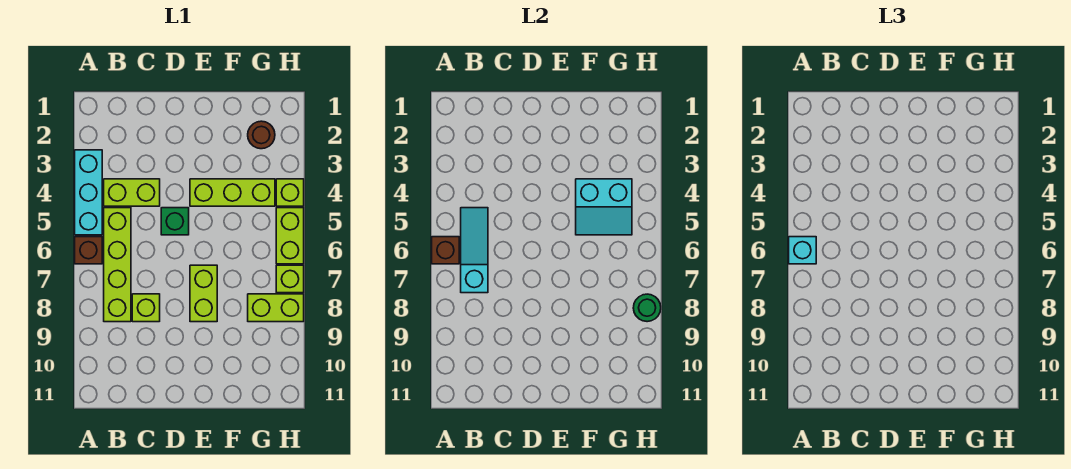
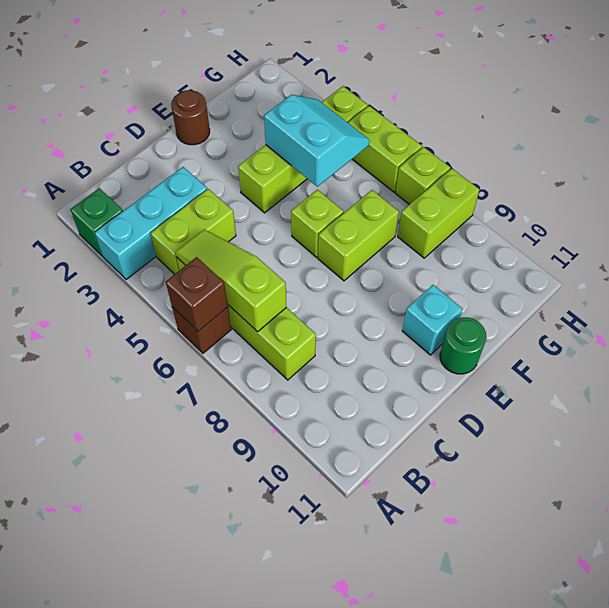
cyan 1x3 brick [75,150,102,235] -> cyan 1x3 brick turned to [95,167,207,280]
cyan 1x1 brick [789,237,816,264] -> cyan 1x1 brick moved to [402,285,462,355]
cyan 1x3 slope [461,208,488,293] -> lime 1x3 slope [175,229,286,332]
lime 1x1 brick [132,294,160,322] -> lime 1x1 brick moved to [291,190,344,257]
green 1x1 brick [161,208,189,235] -> green 1x1 brick moved to [70,188,123,256]
lime 1x2 brick [190,265,217,322] -> lime 1x2 brick turned to [318,190,399,281]
cyan 2x2 slope [576,179,632,235] -> cyan 2x2 slope turned to [264,95,370,187]
brown 1x1 round brick [248,121,275,149] -> brown 1x1 round brick moved to [171,90,210,145]
green 1x1 round brick [633,294,661,322] -> green 1x1 round brick moved to [440,317,486,374]

